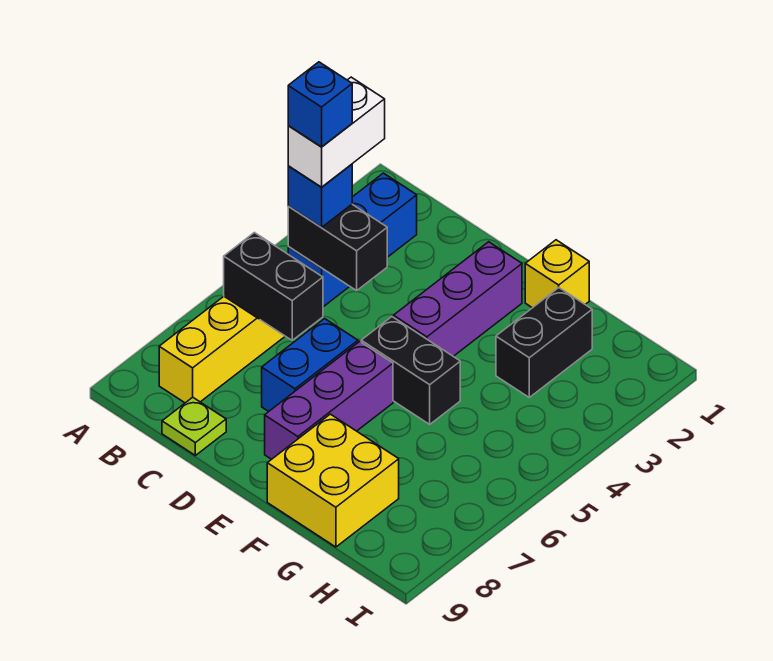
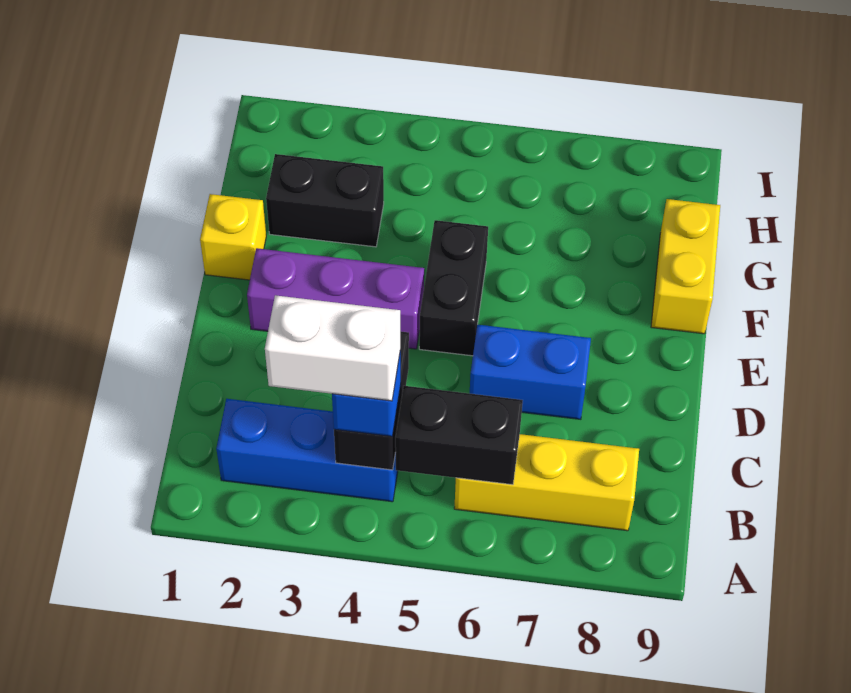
blue 1x1 brick [288,62,352,147] -> none
black 1x2 brick [224,233,323,340] -> black 1x2 brick turned to [395,386,523,485]
lime 1x1 plate [162,397,226,455] -> none
purple 1x3 brick [265,342,393,459] -> none
yellow 2x2 brick [267,414,399,547] -> yellow 1x2 brick [651,199,720,334]

